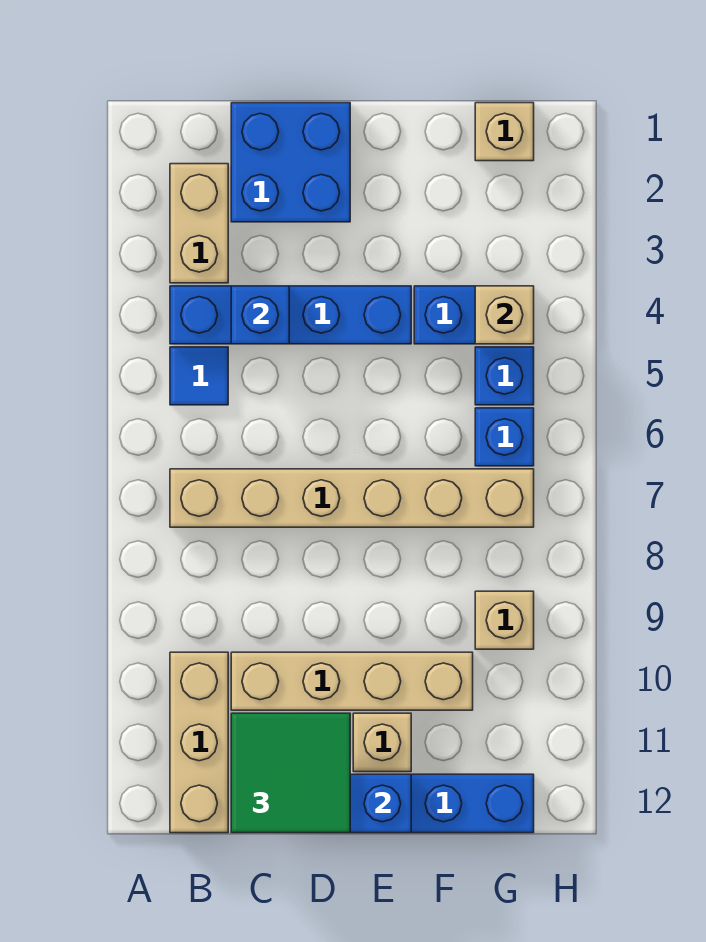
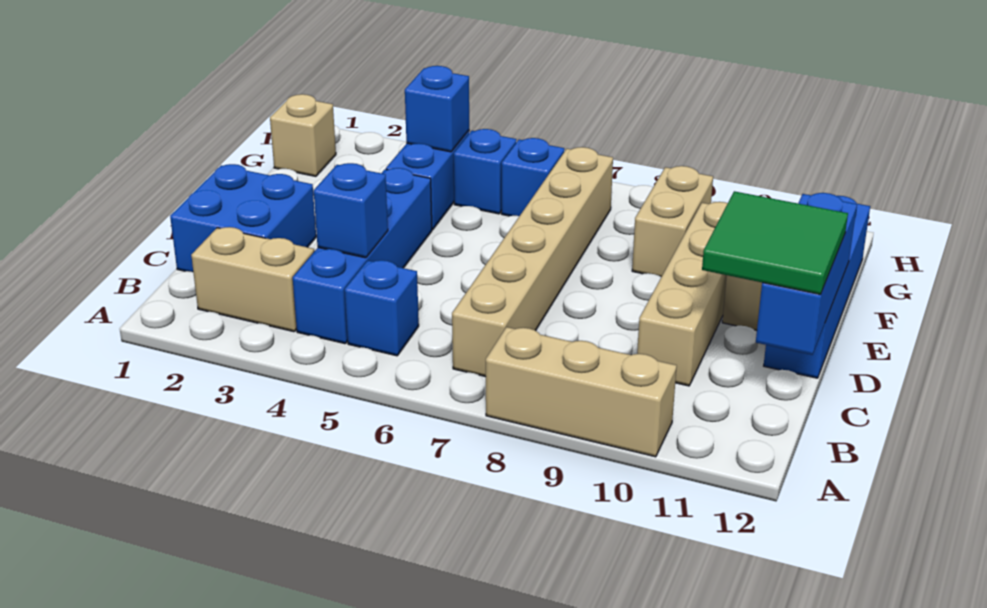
blue 1x1 tile [170,347,228,405] -> blue 1x1 brick [345,260,419,356]
tan 1x3 brick [170,652,228,833] -> tan 1x3 brick moved to [486,327,677,457]
tan 1x1 brick [475,286,534,344] -> blue 1x1 brick [405,66,469,152]
tan 1x1 brick [475,591,534,649] -> tan 1x2 brick [632,166,713,277]

